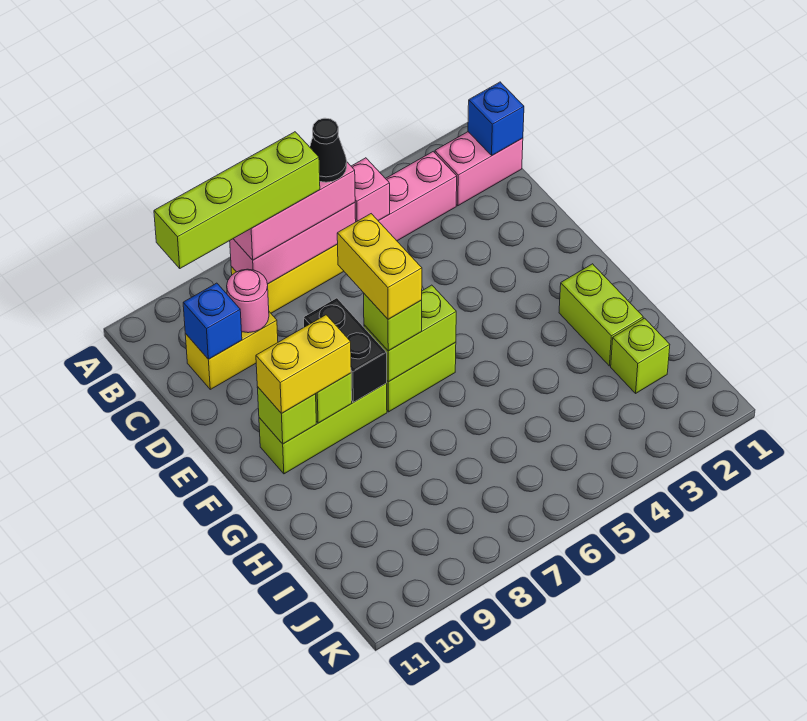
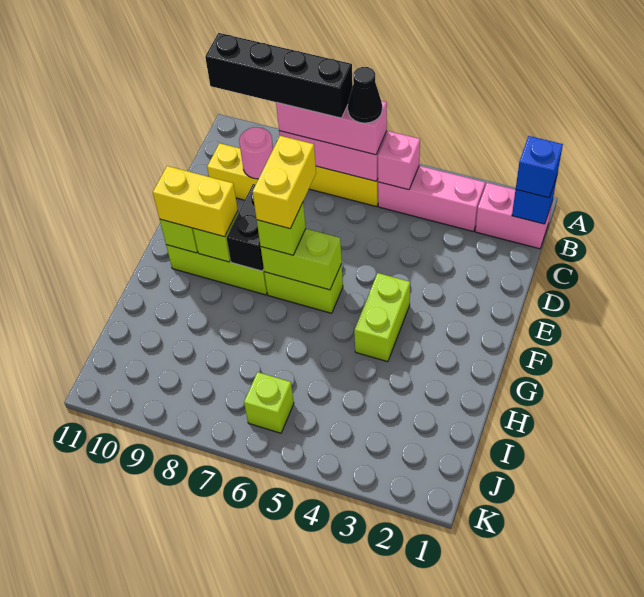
lime 1x4 brick [154,132,320,268] -> black 1x4 brick [205,33,353,118]
blue 1x1 brick [183,283,242,359] -> blue 1x1 brick moved to [516,136,563,198]
lime 1x2 brick [559,264,643,366] -> lime 1x2 brick moved to [354,273,410,362]
lime 1x1 brick [611,318,670,393] -> lime 1x1 brick moved to [244,372,294,433]

